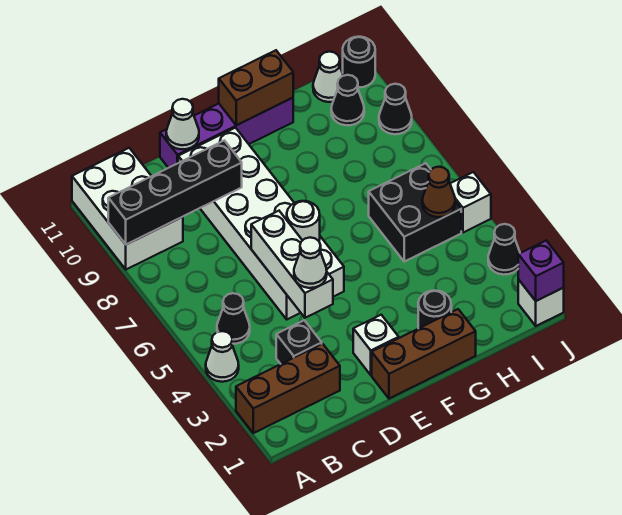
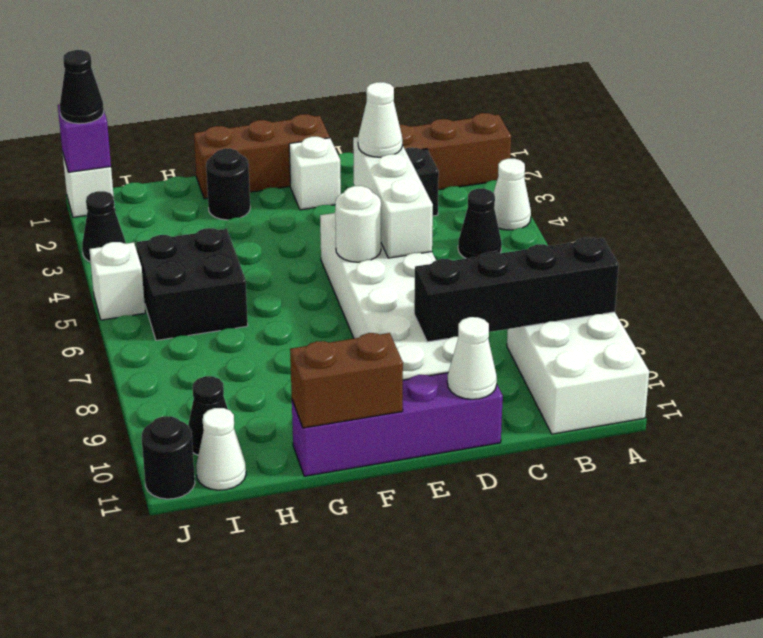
brown 1x1 cone [422,167,455,217] -> none
black 1x1 cone [379,84,412,134] -> black 1x1 cone moved to [60,50,104,124]

